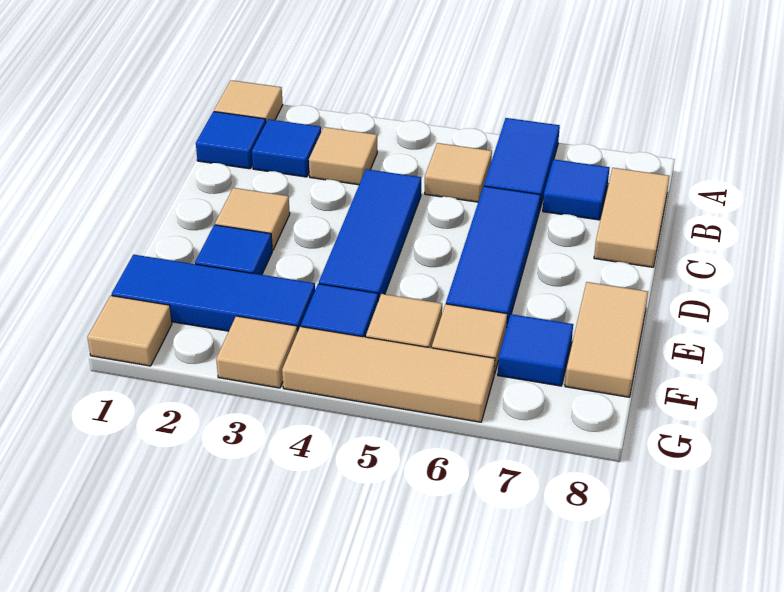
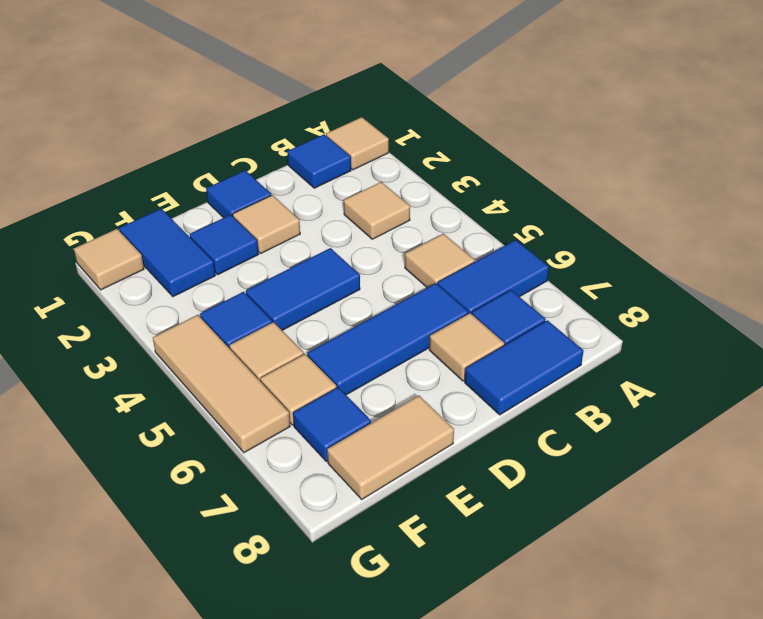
blue 1x1 tile [252,119,321,177] -> blue 1x1 tile moved to [206,170,271,218]
tan 1x2 tile [594,168,669,267] -> blue 1x2 tile [465,320,583,415]
blue 1x3 tile [319,169,421,301] -> blue 1x2 tile [246,248,360,330]
blue 1x3 tile [112,255,315,332] -> blue 1x2 tile [119,209,215,297]
tan 1x1 tile [216,316,297,388] -> tan 1x1 tile moved to [429,313,504,381]

